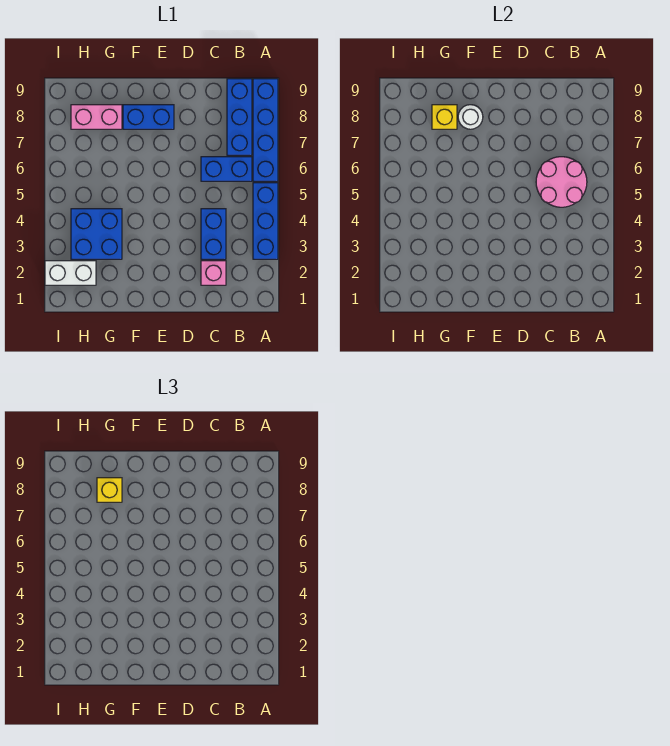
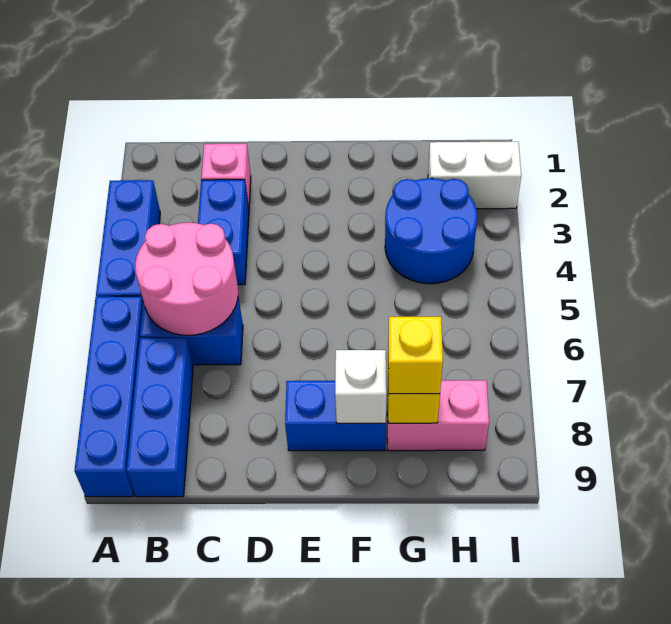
white 1x1 round brick [458,105,483,129] -> white 1x1 brick [335,350,386,423]
blue 2x2 brick [71,209,122,259] -> blue 2x2 round brick [385,178,477,284]

